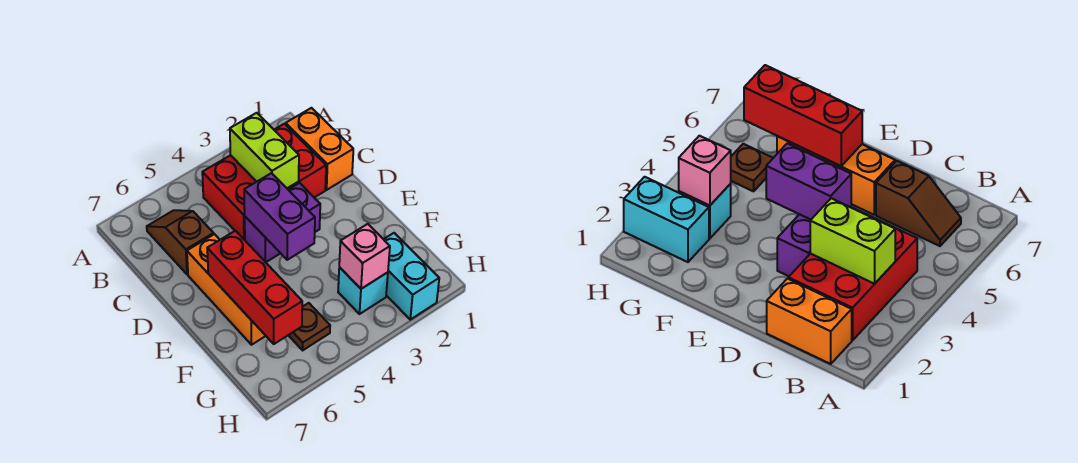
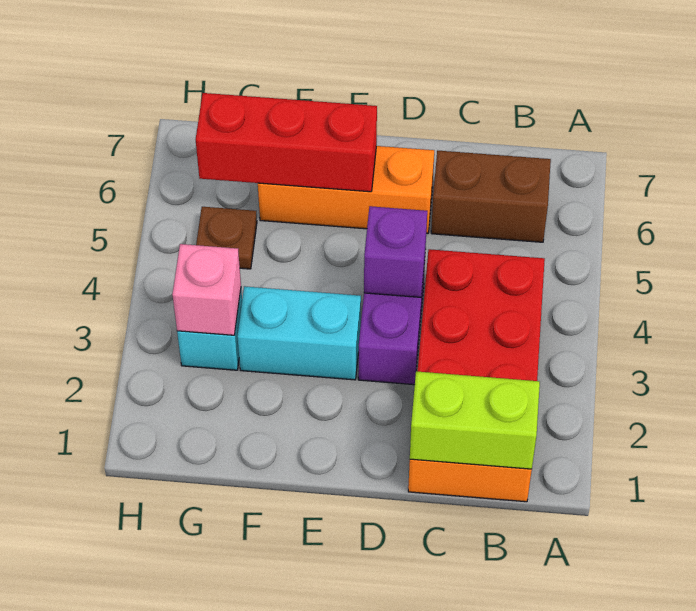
lime 1x2 brick [230,113,299,188] -> lime 1x2 brick moved to [410,371,540,469]
brown 1x2 slope [147,210,214,275] -> brown 1x2 brick [431,151,551,242]
purple 1x2 brick [244,173,315,260] -> purple 1x1 brick [364,206,427,297]
cyan 1x2 brick [384,233,439,320] -> cyan 1x2 brick moved to [237,286,361,380]

